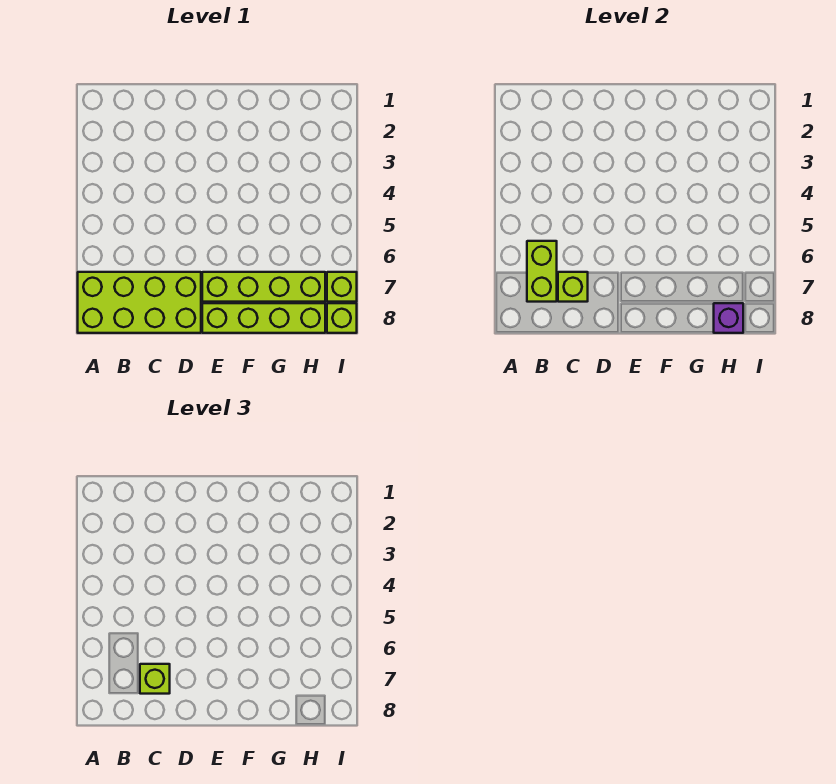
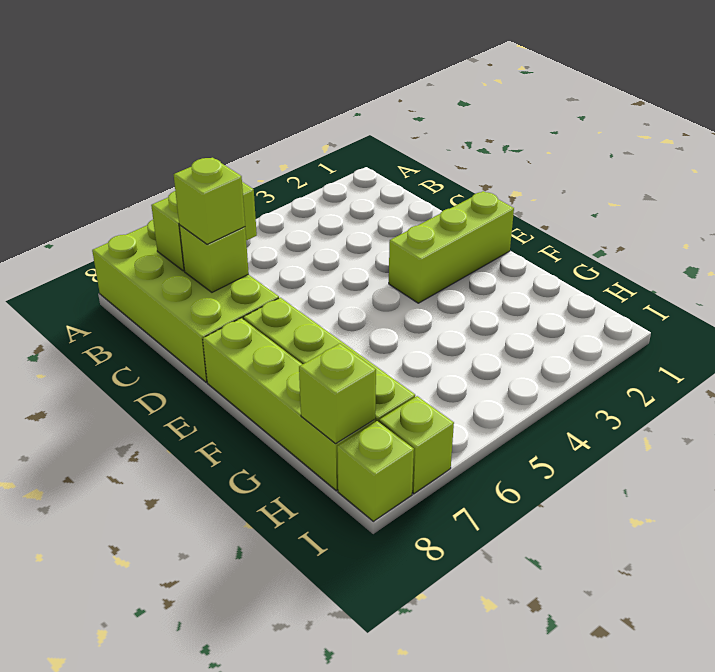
none -> lime 1x3 brick [389,191,514,303]
purple 1x1 brick [714,303,743,333] -> lime 1x1 brick [299,344,376,444]

